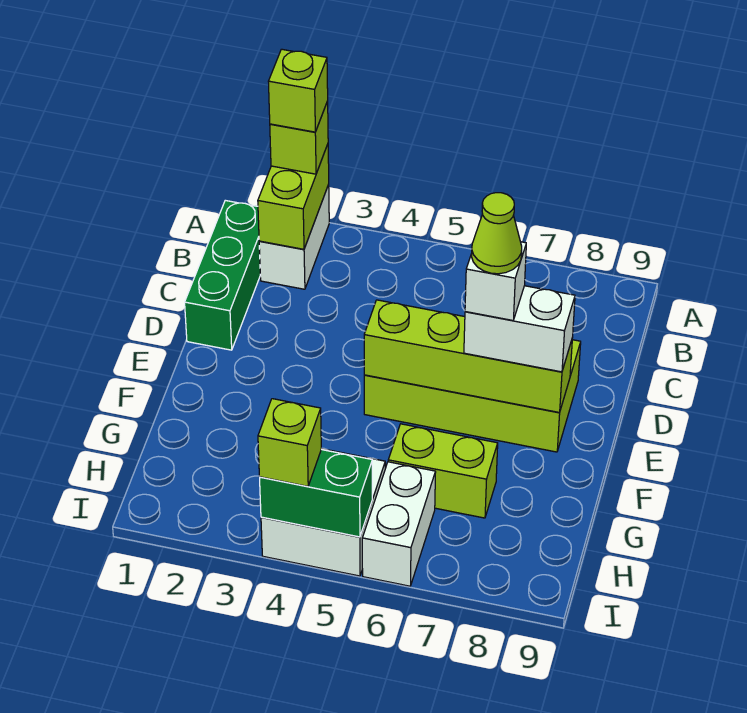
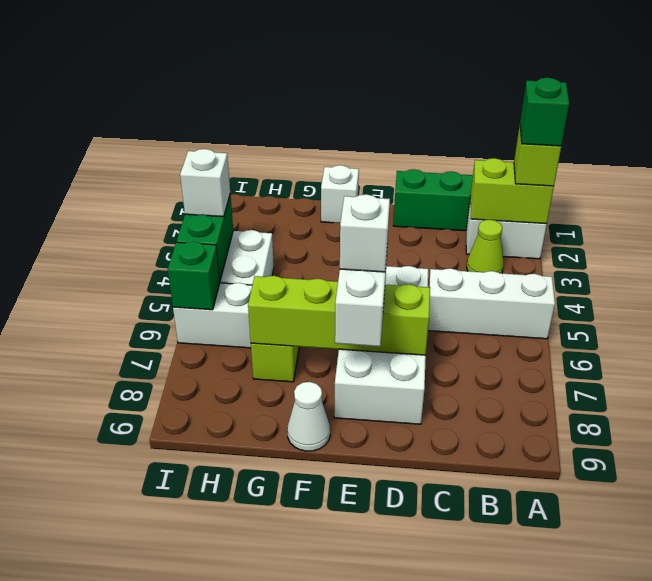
lime 1x1 brick [268,49,328,132] -> green 1x1 brick [520,78,569,146]
none -> white 1x3 brick [428,268,555,339]
lime 2x4 brick [364,340,581,452] -> white 2x4 brick [334,266,428,424]
lime 1x4 brick [364,300,572,413] -> lime 1x4 brick turned to [248,276,430,355]
lime 1x1 cone [472,193,522,274] -> lime 1x1 cone moved to [467,220,504,273]
none -> white 1x1 brick [321,165,359,223]
none -> white 1x1 cone [287,382,330,451]
lime 1x1 brick [258,399,322,486] -> white 1x1 brick [180,149,230,217]
none -> green 1x1 brick [168,241,220,310]

